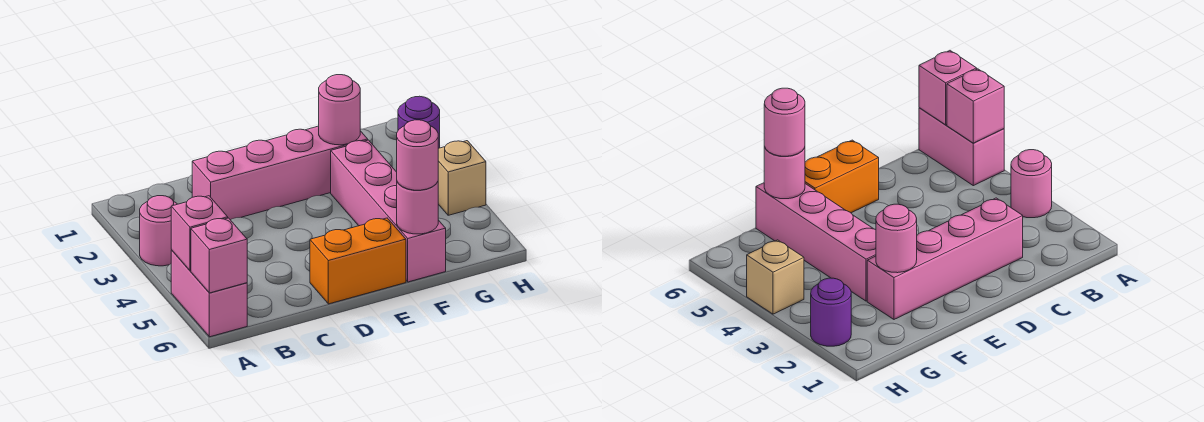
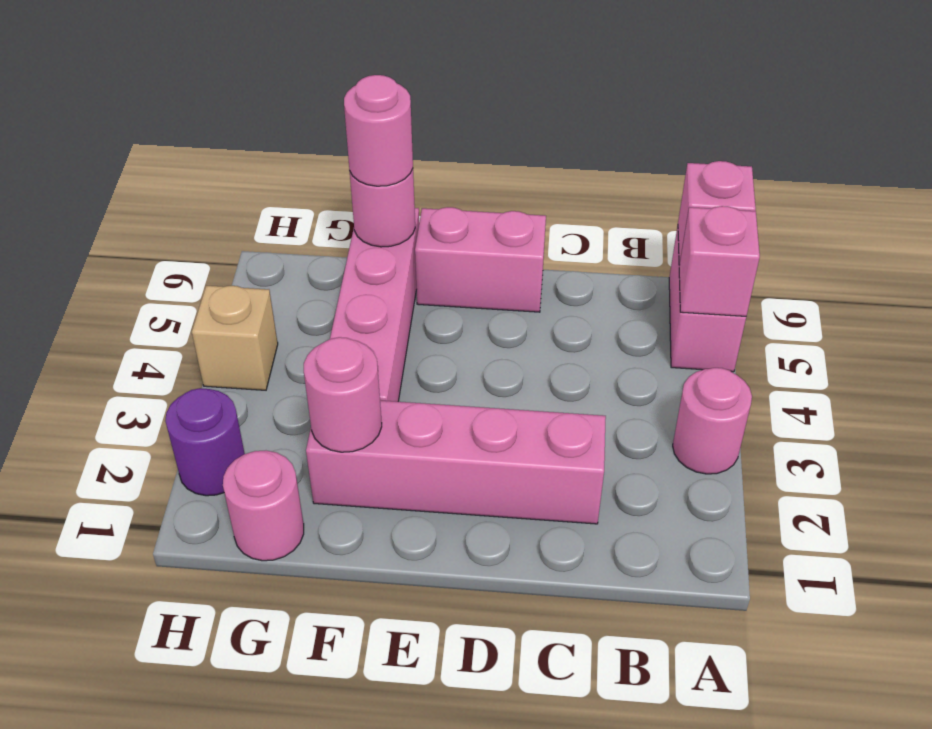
orange 1x2 brick [310,218,406,304] -> pink 1x2 brick [415,207,546,312]
none -> pink 1x1 round brick [223,451,304,561]

